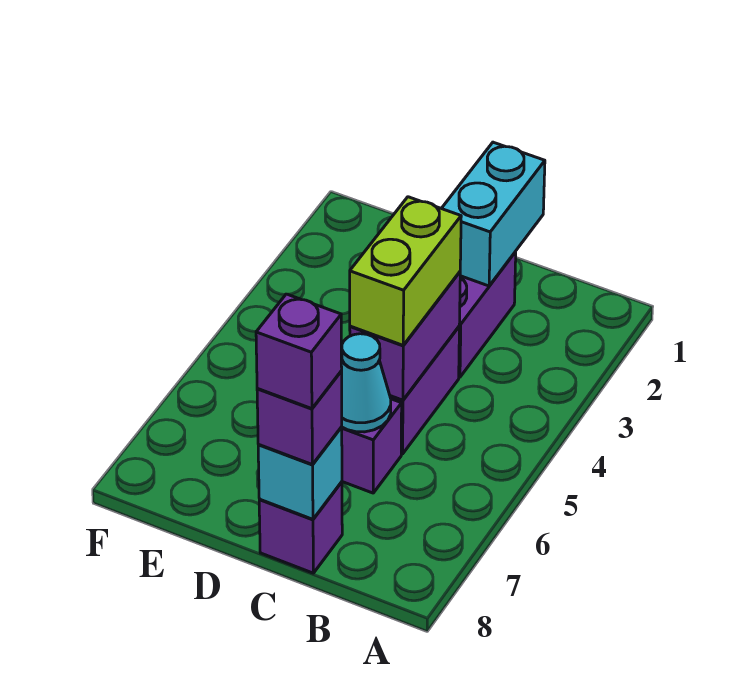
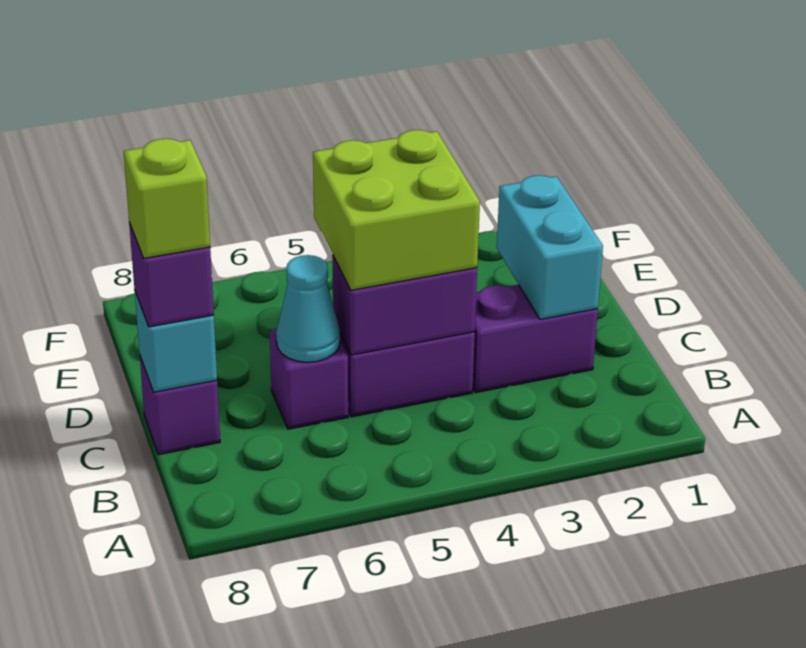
cyan 1x2 brick [441,142,545,286] -> cyan 1x2 brick turned to [497,175,603,319]
lime 1x2 brick [350,197,461,345] -> lime 2x2 brick [313,130,480,290]
purple 1x1 brick [256,294,342,409] -> lime 1x1 brick [124,139,210,259]

